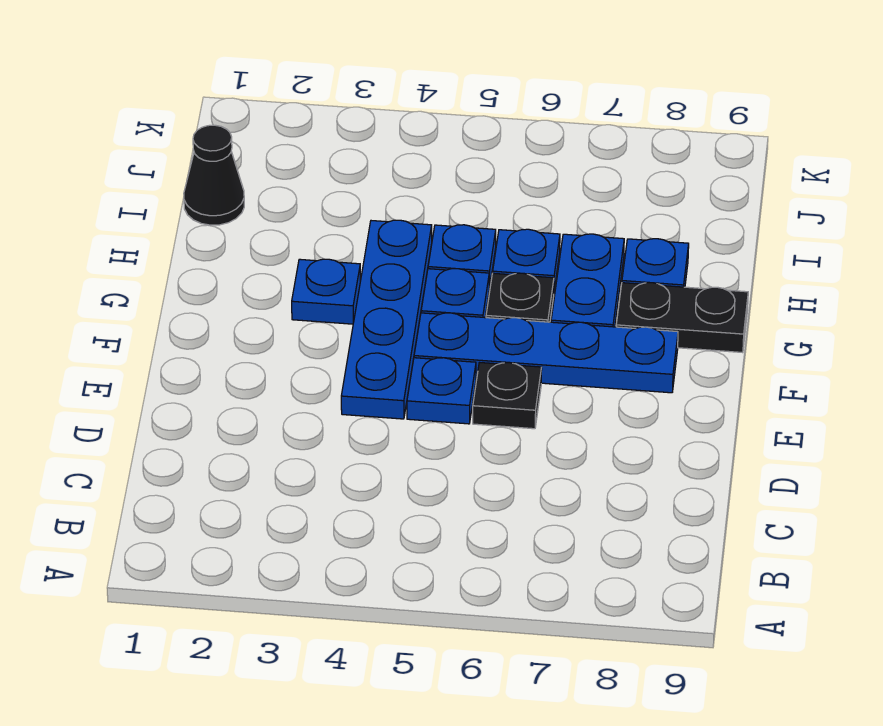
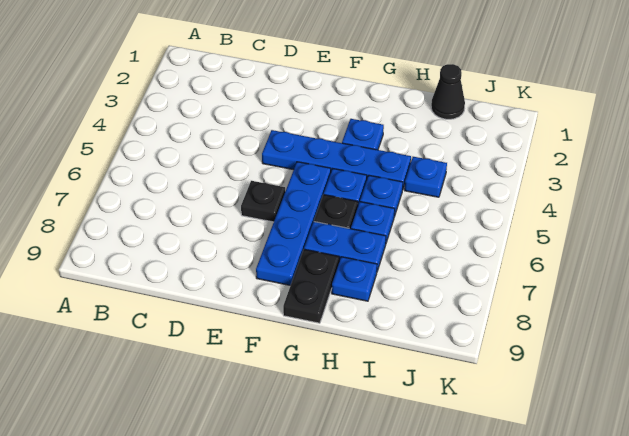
blue 1x1 plate [407,358,476,424] -> blue 1x1 plate moved to [405,157,447,197]

